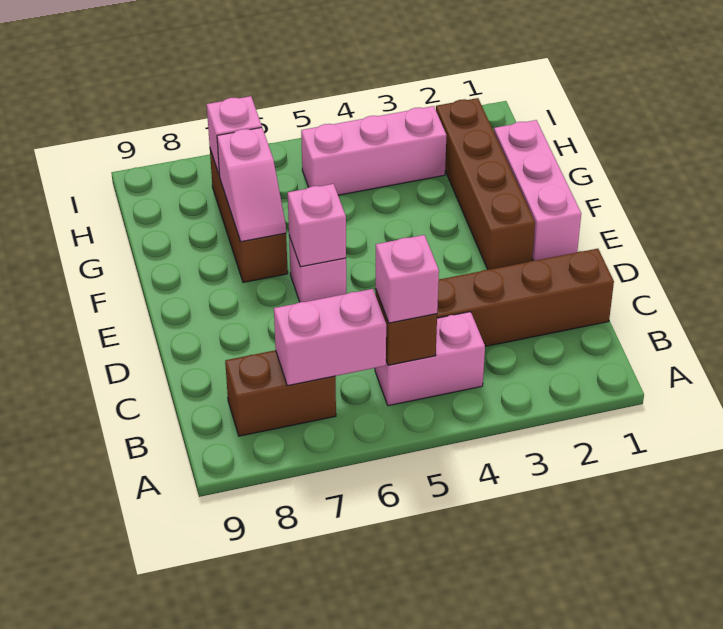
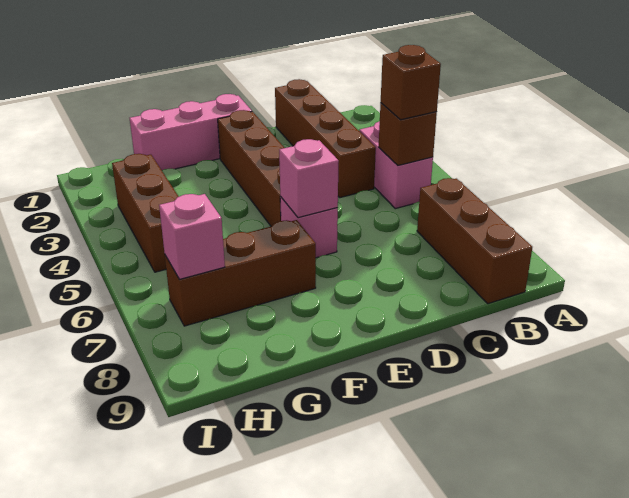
pink 1x1 brick [375,235,439,323] -> brown 1x1 brick [381,45,441,120]
pink 1x2 brick [274,289,386,386] -> none
brown 1x2 brick [225,350,336,436] -> brown 1x3 brick [417,178,532,304]
brown 1x4 brick [436,98,535,270] -> brown 1x4 brick turned to [218,110,284,227]
pink 1x2 slope [217,127,286,242] -> none
pink 1x3 brick [301,106,446,195] -> brown 1x3 brick [112,154,179,272]

